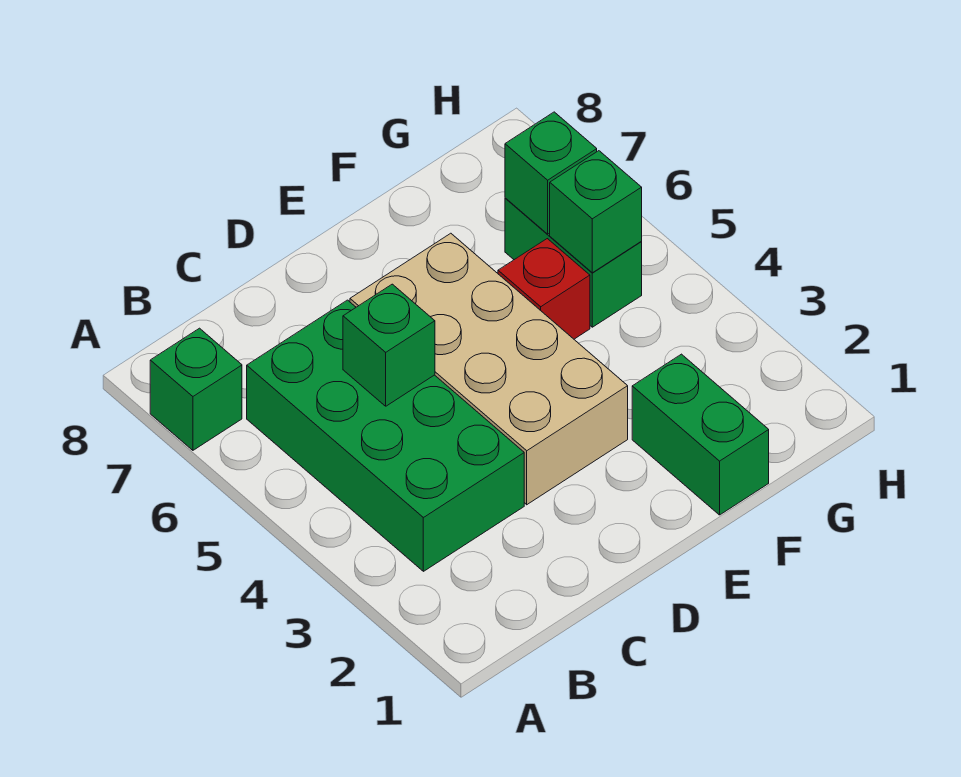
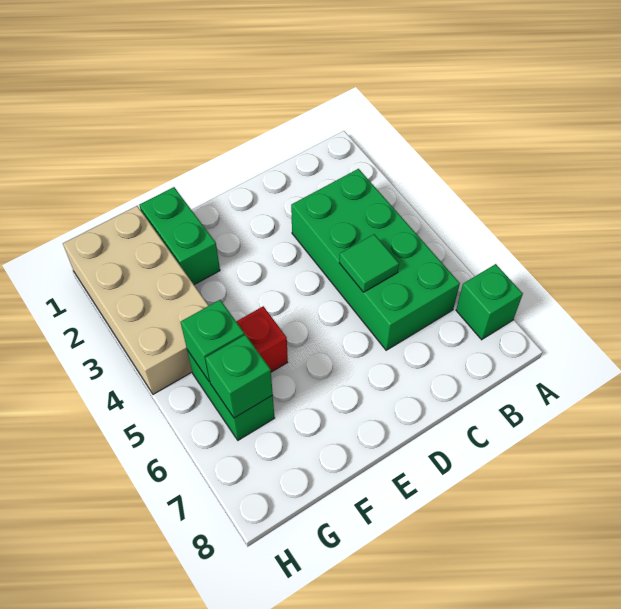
green 1x1 brick [343,284,435,406] -> green 1x1 tile [339,234,399,292]
tan 2x4 brick [350,233,628,505] -> tan 2x4 brick moved to [63,206,209,394]

